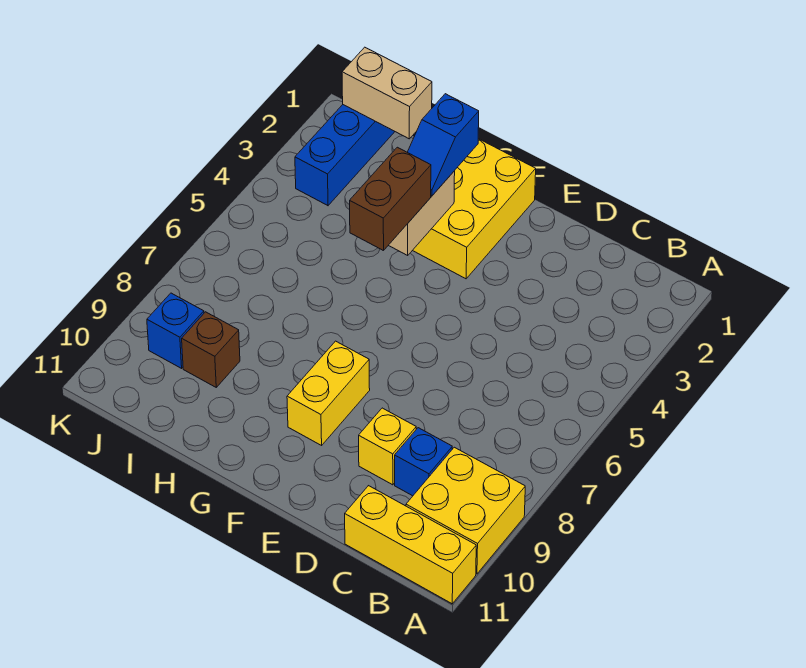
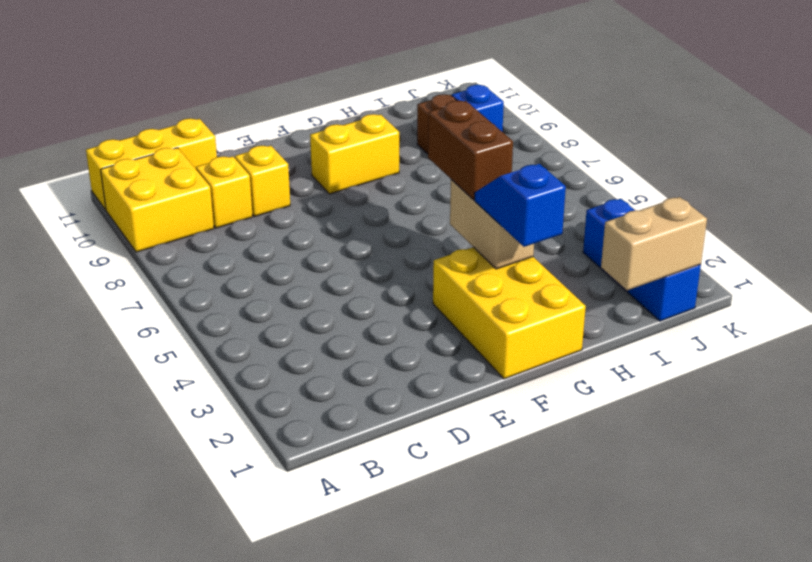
blue 1x1 brick [395,428,452,496] -> yellow 1x1 brick [196,156,253,228]
yellow 1x2 brick [287,341,370,445] -> yellow 1x2 brick turned to [310,114,399,194]

